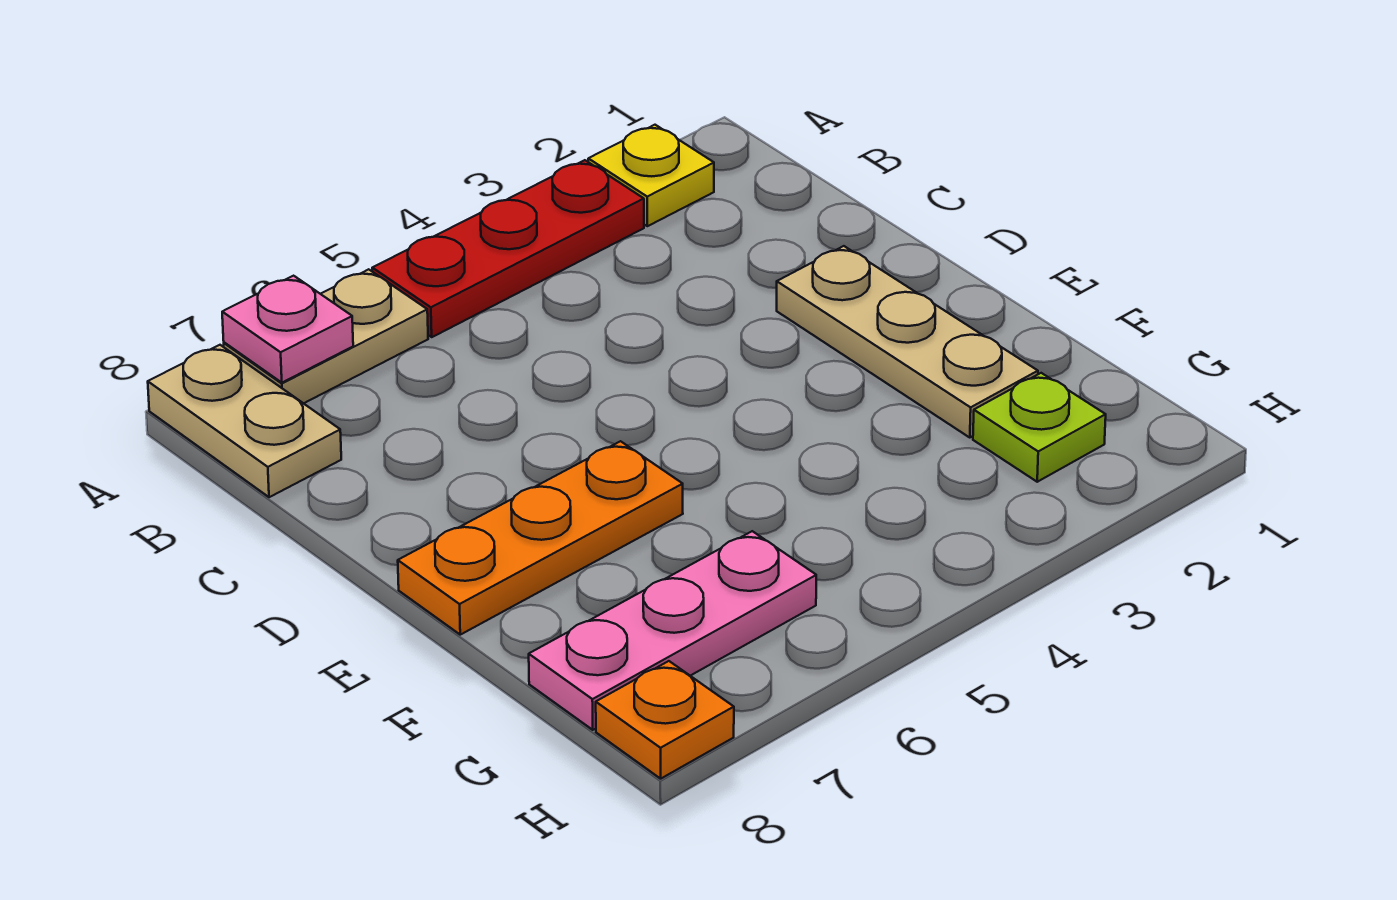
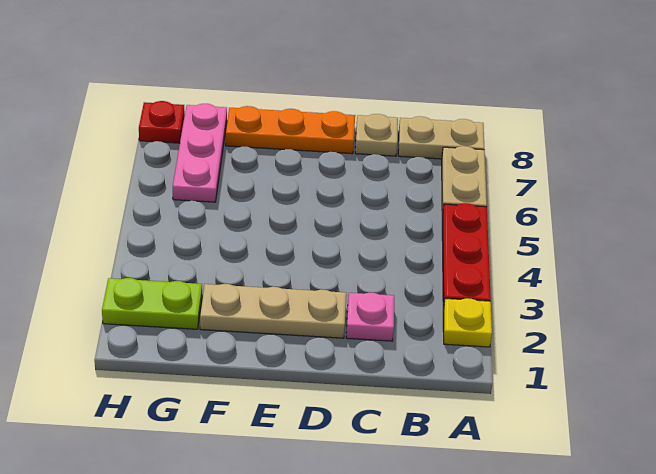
pink 1x1 plate [222,276,353,383] -> pink 1x1 plate moved to [346,293,394,341]
none -> tan 1x1 plate [355,114,398,156]
orange 1x3 plate [398,441,683,635] -> orange 1x3 plate turned to [226,106,355,154]
lime 1x1 plate [973,373,1106,482] -> lime 1x2 plate [102,278,202,329]
orange 1x1 plate [596,661,734,779] -> red 1x1 plate [139,101,185,143]

